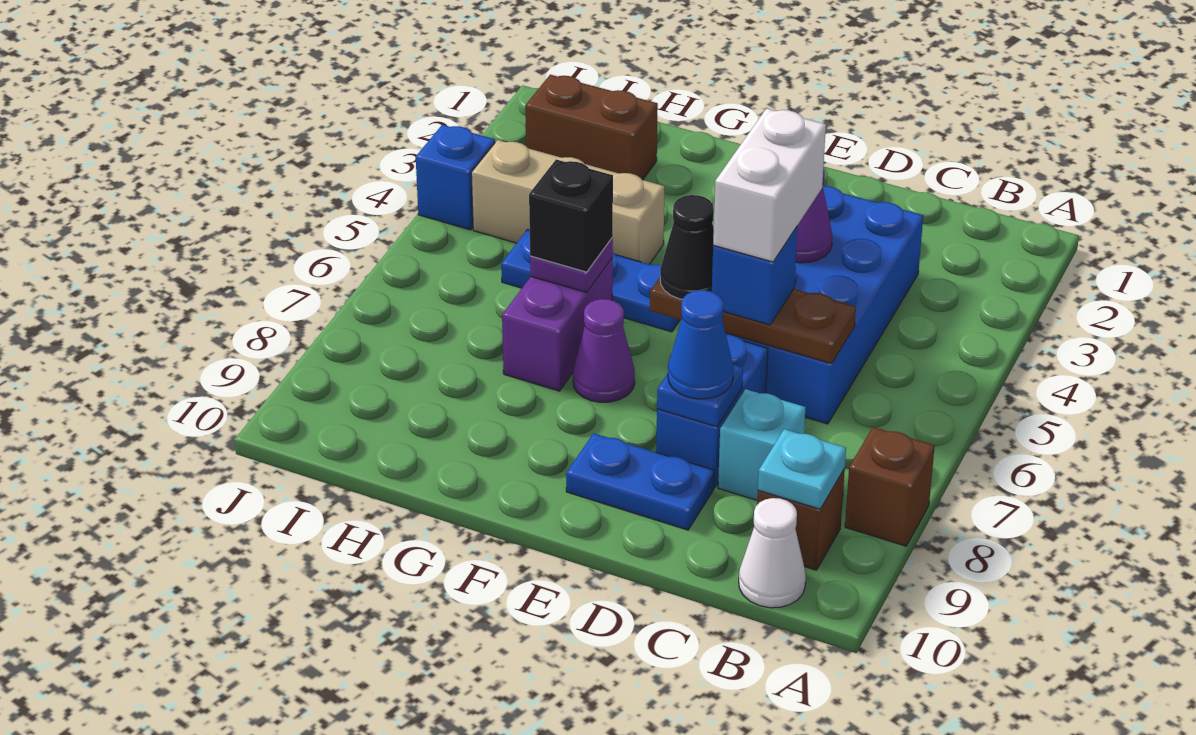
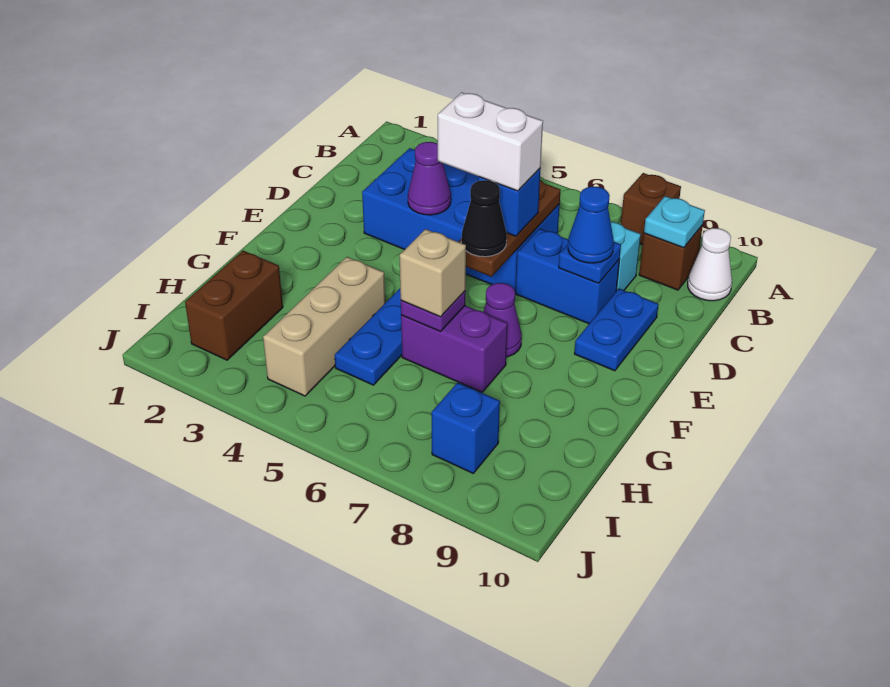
black 1x1 brick [529,159,613,272] -> tan 1x1 brick [400,229,466,317]
blue 1x1 brick [416,125,495,230] -> blue 1x1 brick moved to [431,383,500,473]

